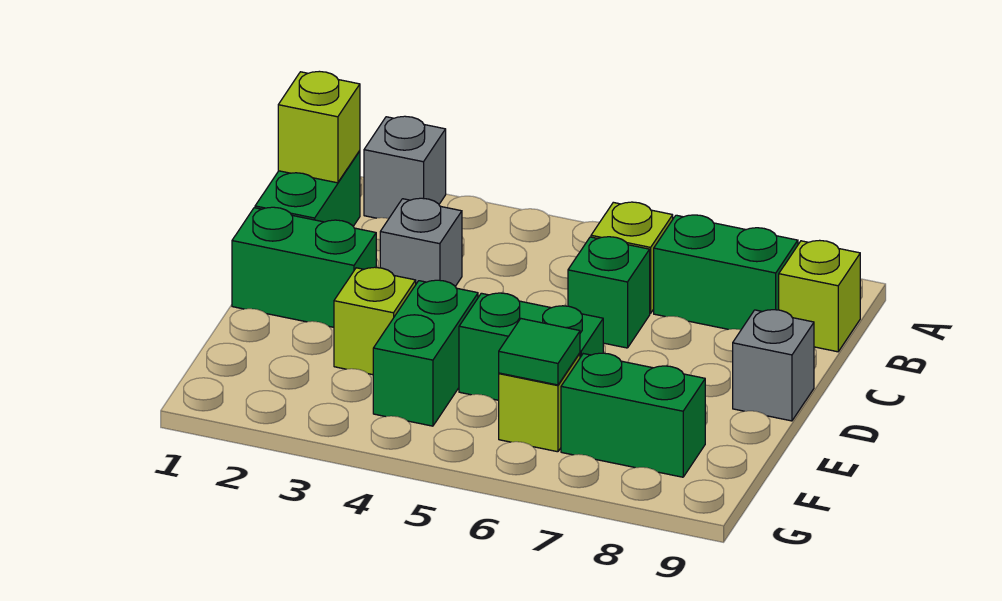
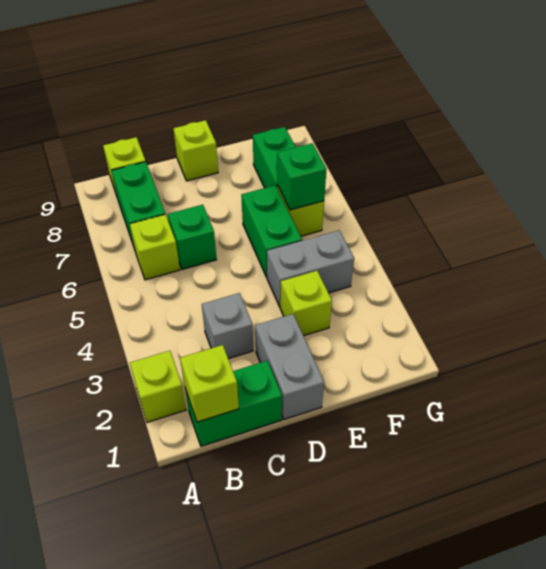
grey 1x1 brick [364,116,446,218] -> lime 1x1 brick [130,351,186,422]
green 1x2 brick [232,207,376,327] -> grey 1x2 brick [255,314,324,419]
grey 1x1 brick [733,310,814,421] -> lime 1x1 brick [173,120,218,181]
green 1x2 brick [373,280,478,426] -> grey 1x2 brick [267,230,354,307]
green 1x1 tile [499,319,580,385] -> green 1x1 brick [277,143,326,210]

